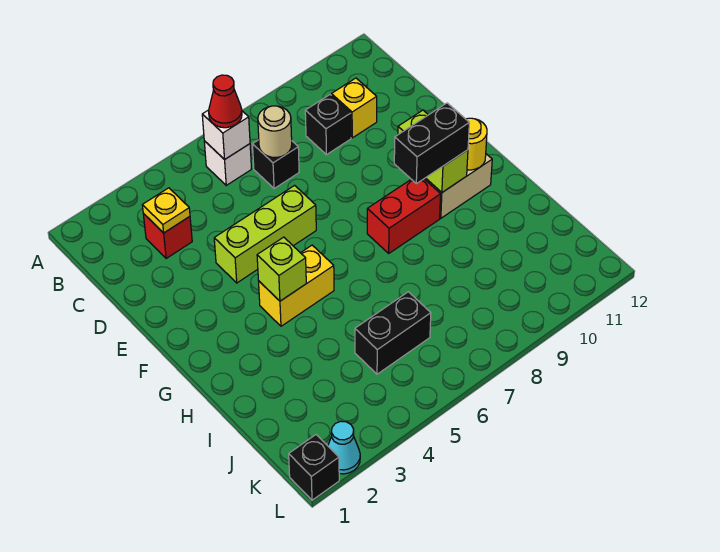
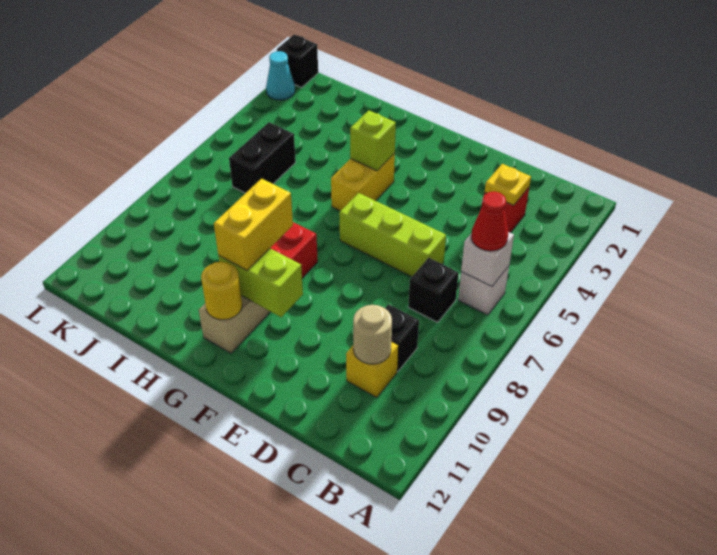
tan 1x1 round brick [258,106,292,157] -> tan 1x1 round brick moved to [353,305,392,364]
lime 1x3 brick [214,185,316,283] -> lime 1x3 brick turned to [339,193,446,277]
black 1x2 brick [394,103,469,184] -> yellow 1x2 brick [214,179,293,270]

